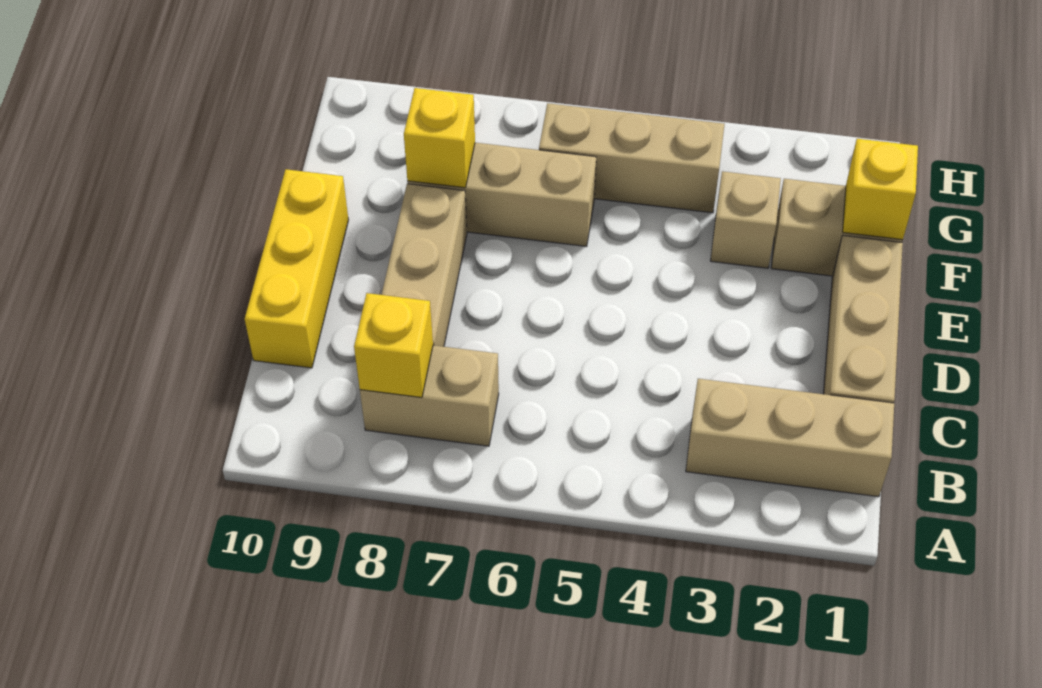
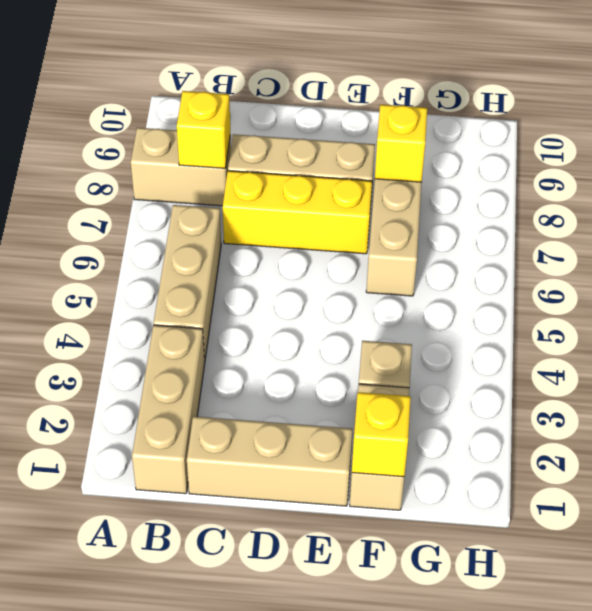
tan 1x2 brick [360,345,499,446] -> tan 1x2 brick turned to [131,128,231,206]
yellow 1x3 brick [245,169,348,368] -> yellow 1x3 brick moved to [223,171,372,254]
tan 1x3 brick [539,103,725,213] -> tan 1x3 brick moved to [154,205,221,361]

